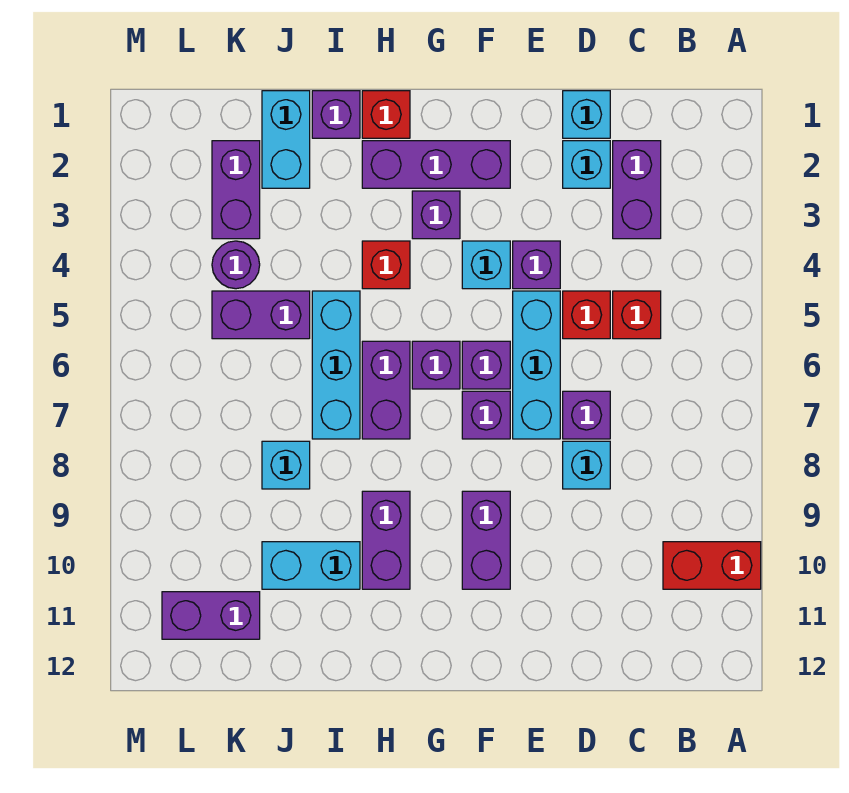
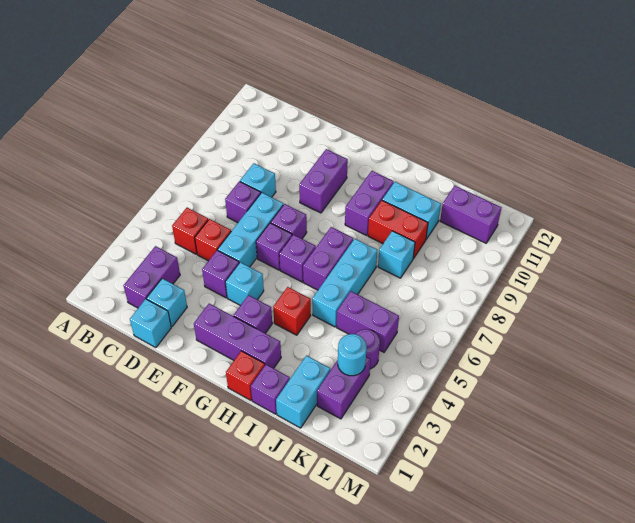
red 1x2 brick [663,542,761,589] -> red 1x2 brick moved to [368,200,428,259]
none -> cyan 1x1 round brick [338,334,367,376]

